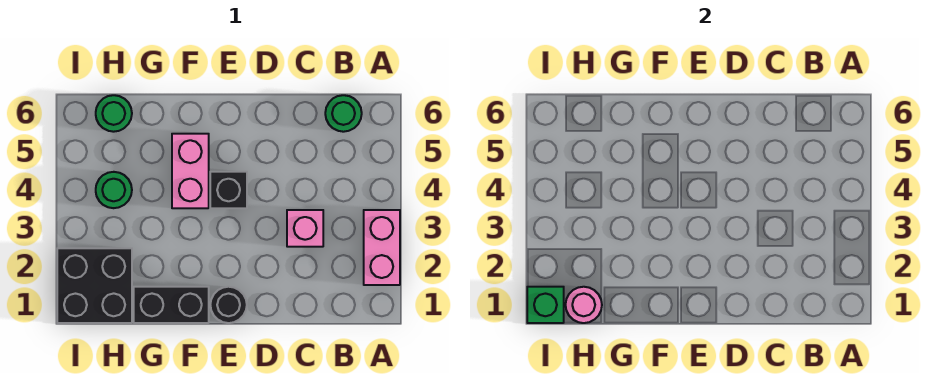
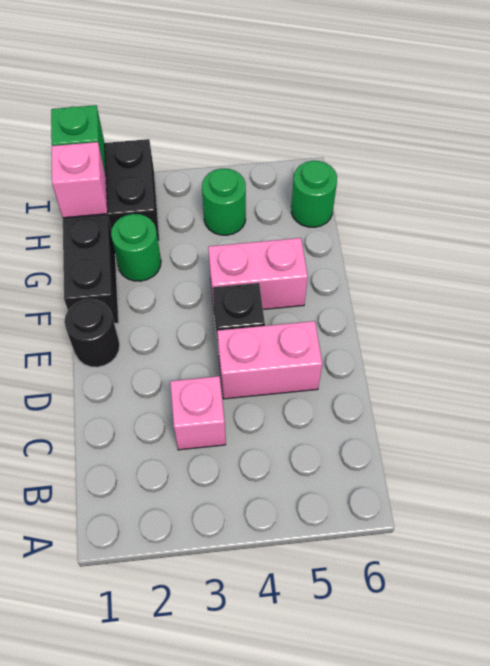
pink 1x2 brick [364,210,400,285] -> pink 1x2 brick moved to [217,321,322,399]
green 1x1 round brick [325,95,362,132] -> green 1x1 round brick moved to [111,214,161,281]
pink 1x1 round brick [566,287,602,323] -> pink 1x1 brick [52,142,108,218]

